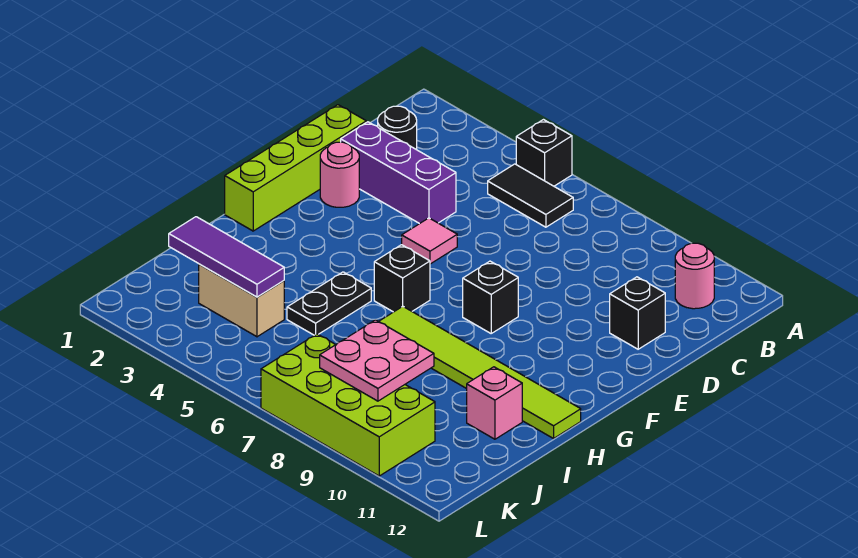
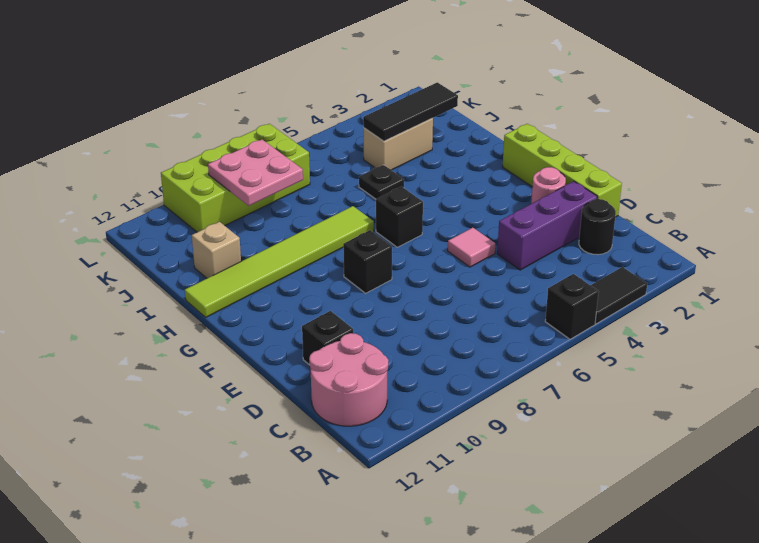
black 1x2 tile [488,164,573,227] -> black 1x2 tile moved to [591,267,647,324]
pink 1x1 round brick [675,243,714,309] -> pink 2x2 round brick [309,333,388,426]
black 1x2 plate [287,272,371,335] -> black 1x1 plate [359,165,404,199]
pink 1x1 brick [467,367,522,439] -> tan 1x1 brick [192,222,241,278]
purple 1x3 tile [169,217,284,297] -> black 1x3 tile [363,82,458,141]

